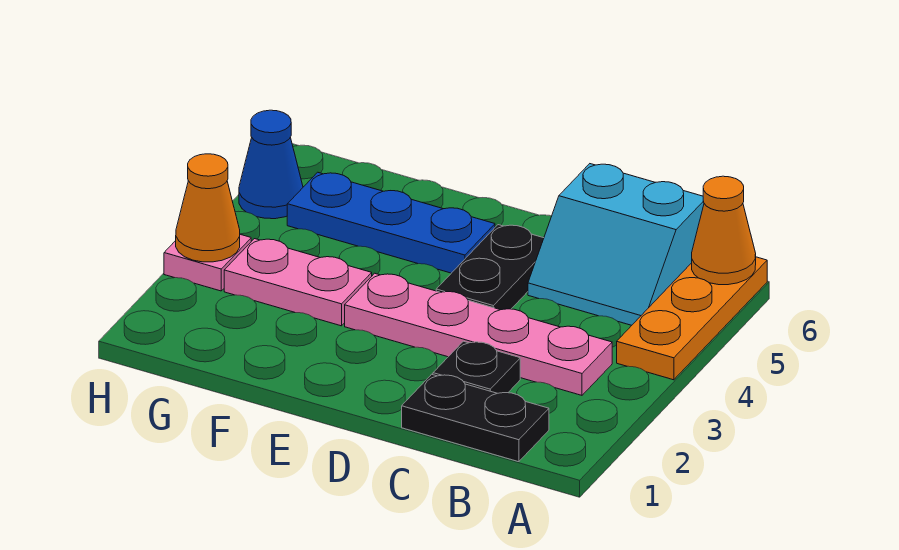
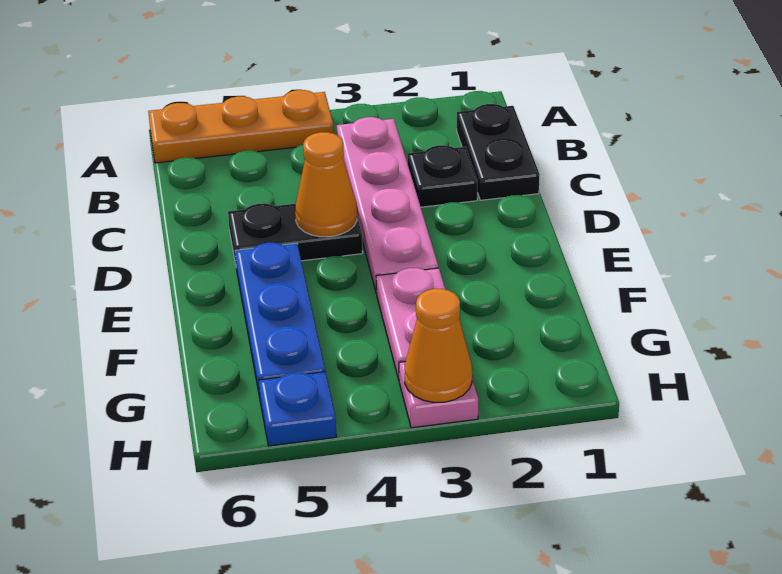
orange 1x1 cone [692,176,756,285] -> orange 1x1 cone moved to [295,132,357,237]
cyan 2x2 slope [528,164,704,325] -> none
blue 1x1 cone [239,110,303,219] -> blue 1x1 plate [259,372,336,446]

